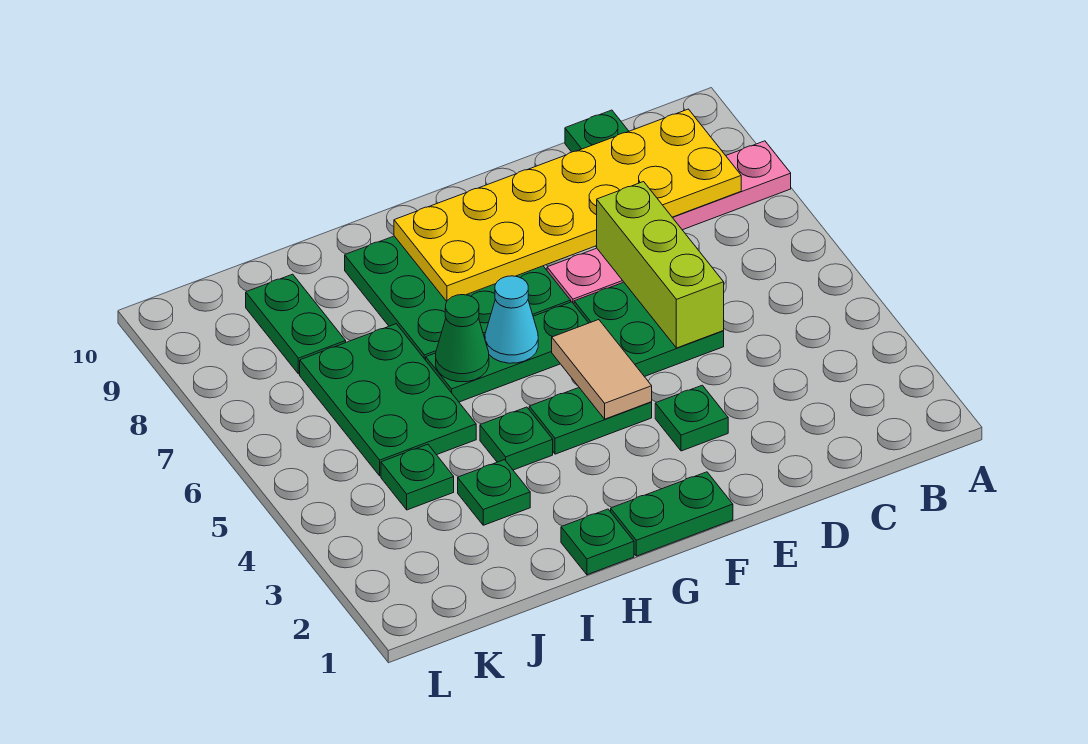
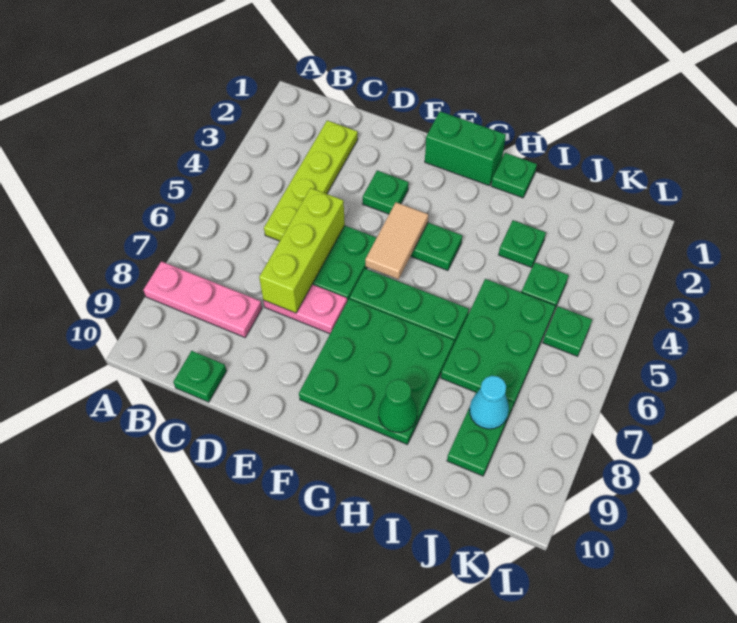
yellow 2x6 plate [394,109,741,301] -> none
none -> lime 1x4 plate [264,120,358,241]
green 1x2 plate [611,472,733,556] -> green 1x2 brick [425,111,506,185]
cyan 1x1 cone [485,276,538,363] -> cyan 1x1 cone moved to [469,376,509,429]
green 1x1 plate [480,407,553,470] -> green 1x1 plate moved to [543,306,592,356]
green 1x1 cone [436,295,489,382] -> green 1x1 cone moved to [379,379,417,432]

